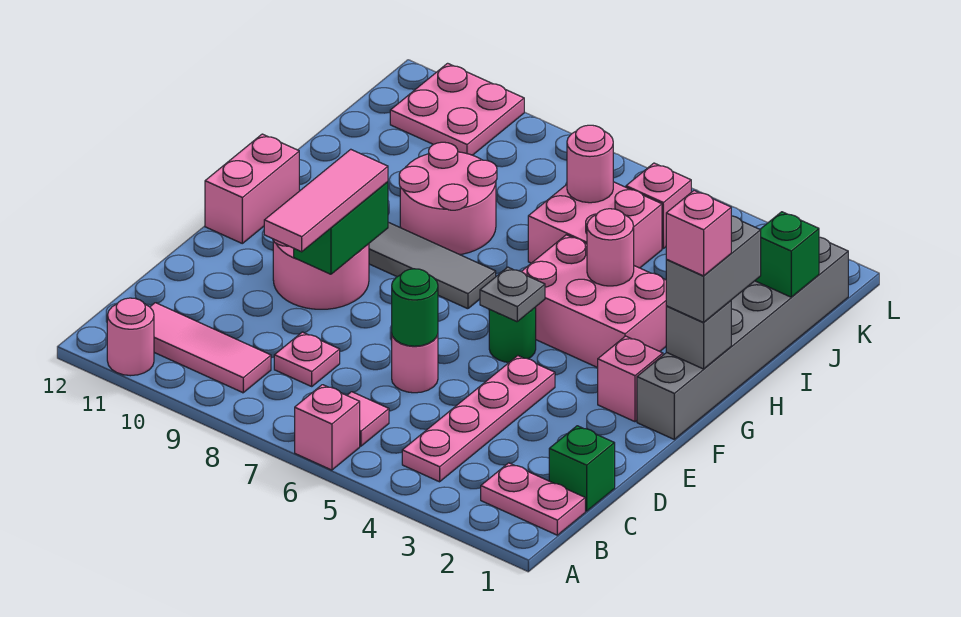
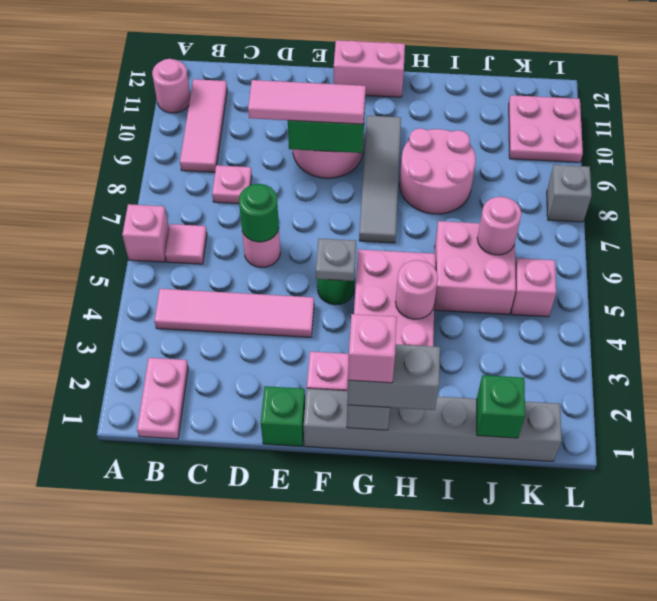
pink 1x4 plate [402,356,555,482] -> pink 1x4 tile [154,289,314,337]
green 1x1 brick [549,426,615,511] -> green 1x1 brick moved to [261,386,305,446]
none -> grey 1x1 brick [547,165,592,222]

